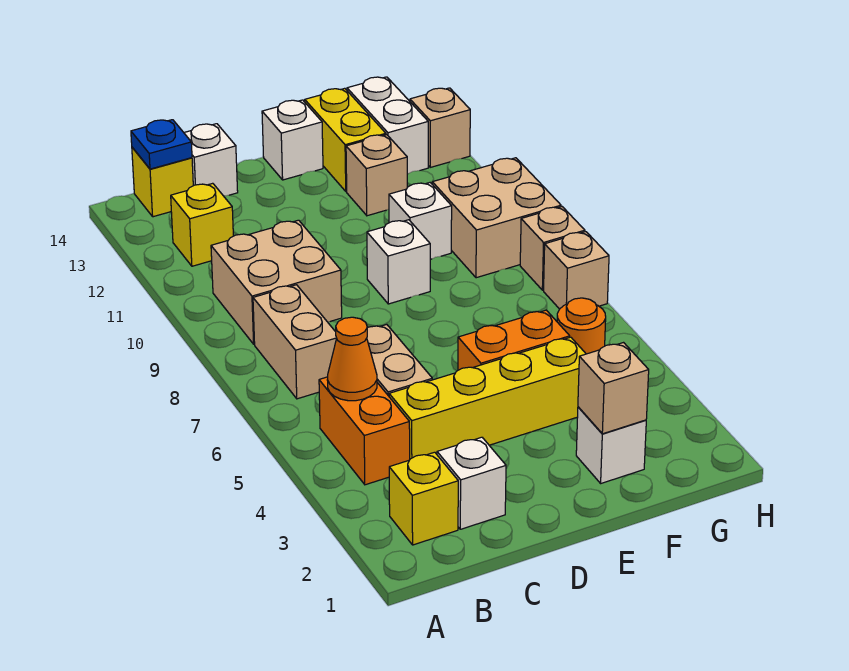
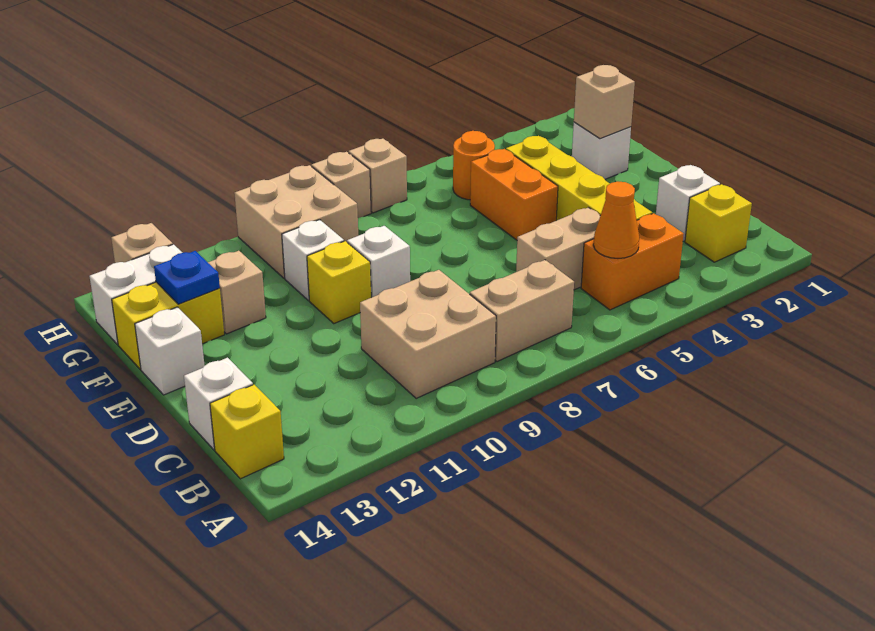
yellow 1x1 brick [171,183,233,266] -> yellow 1x1 brick moved to [307,241,371,323]
blue 1x1 plate [131,120,192,169] -> blue 1x1 plate moved to [154,251,220,304]

